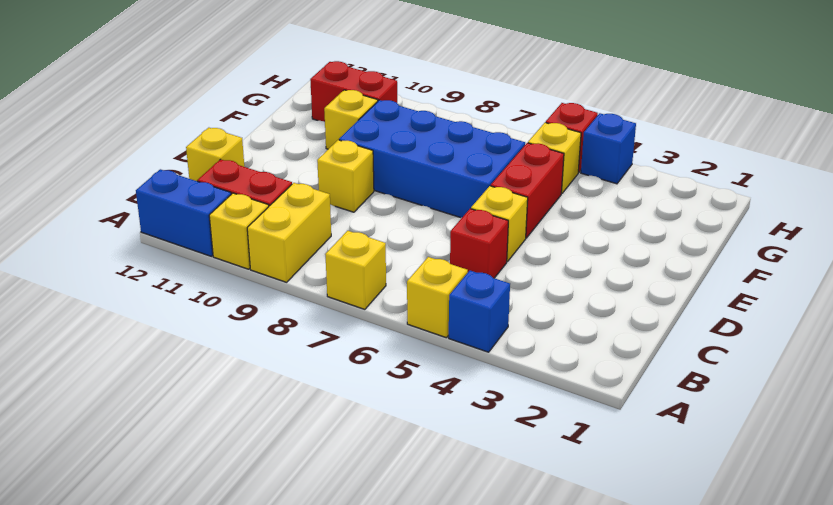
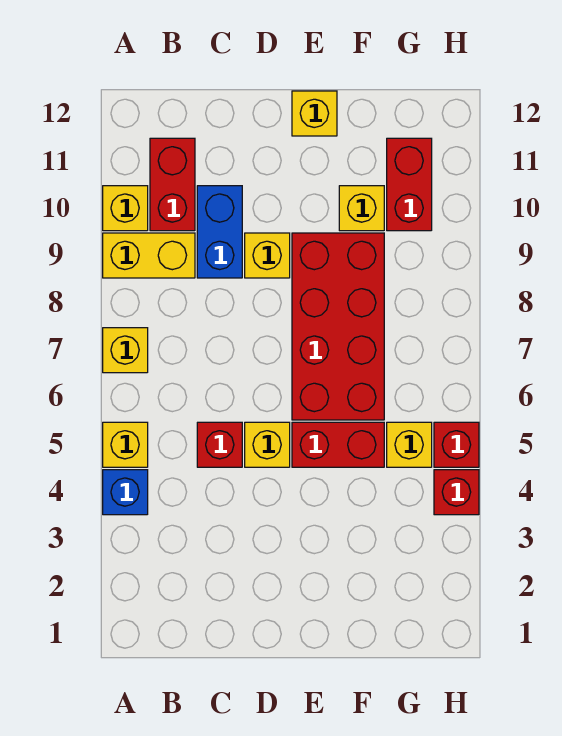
blue 1x2 brick [136,169,231,256] -> blue 1x2 brick moved to [197,186,242,278]
yellow 1x1 brick [186,128,244,181] -> yellow 1x1 brick moved to [292,91,337,136]
blue 2x4 brick [339,100,525,218] -> red 2x4 brick [292,233,384,420]
blue 1x1 brick [581,113,636,184] -> red 1x1 brick [434,470,479,515]

